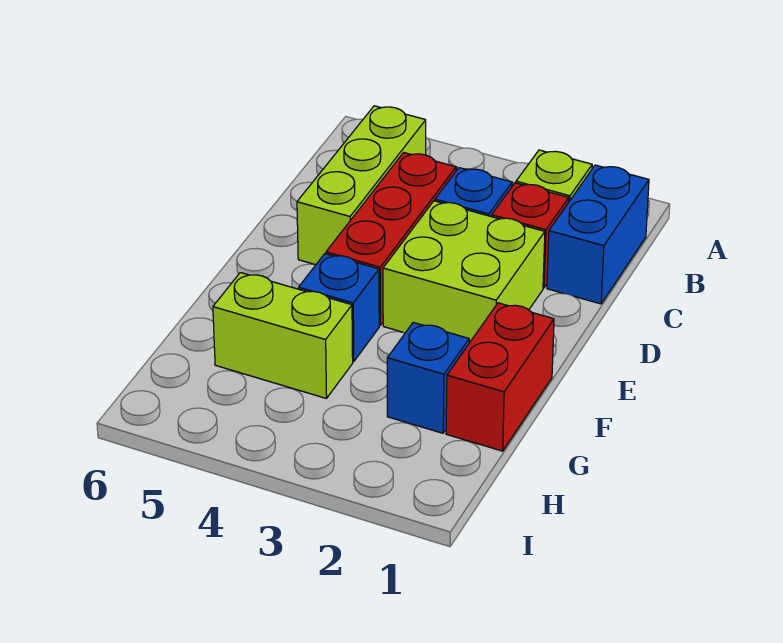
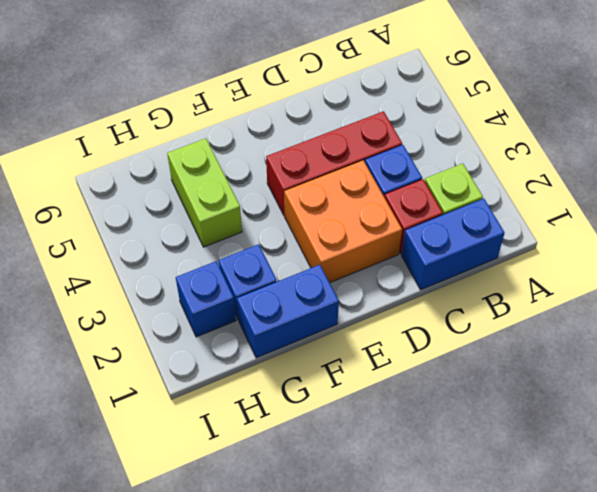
lime 1x3 brick [297,106,426,265] -> none
lime 2x2 brick [383,201,545,343] -> orange 2x2 brick [284,160,402,283]
red 1x2 brick [446,303,554,451] -> blue 1x2 brick [237,265,339,358]
blue 1x1 brick [299,254,379,362] -> blue 1x1 brick moved to [176,261,236,337]

